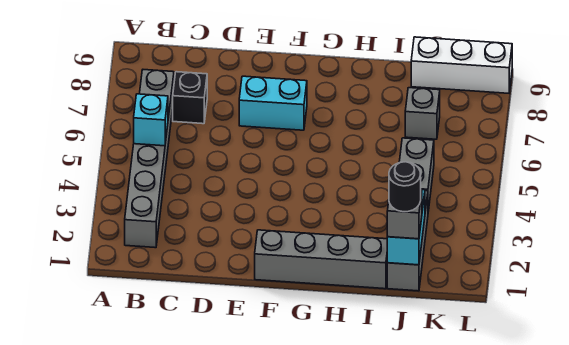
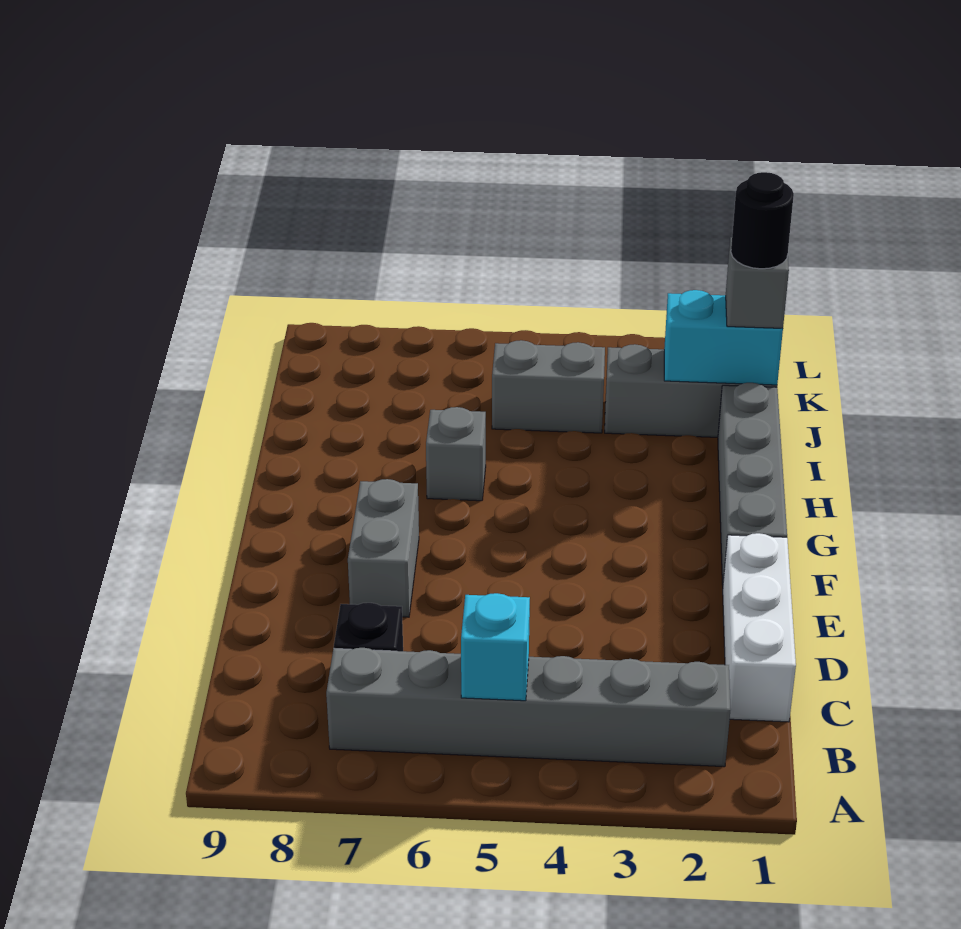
cyan 1x2 brick [239,76,307,130] -> grey 1x2 brick [348,479,419,617]
grey 1x1 brick [405,88,440,139] -> grey 1x1 brick moved to [426,407,486,501]
white 1x3 brick [411,37,512,93] -> white 1x3 brick moved to [723,533,796,722]

